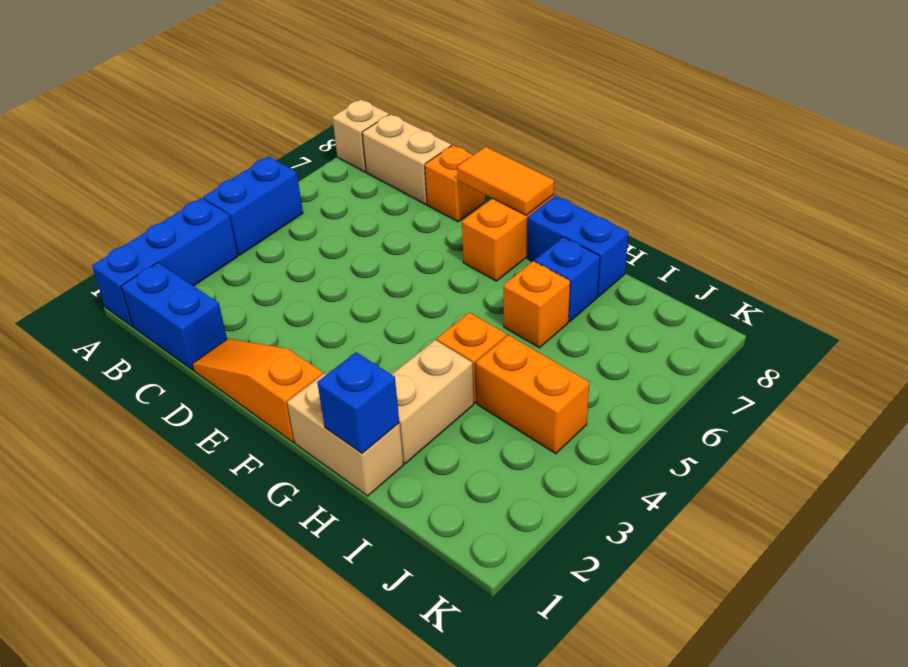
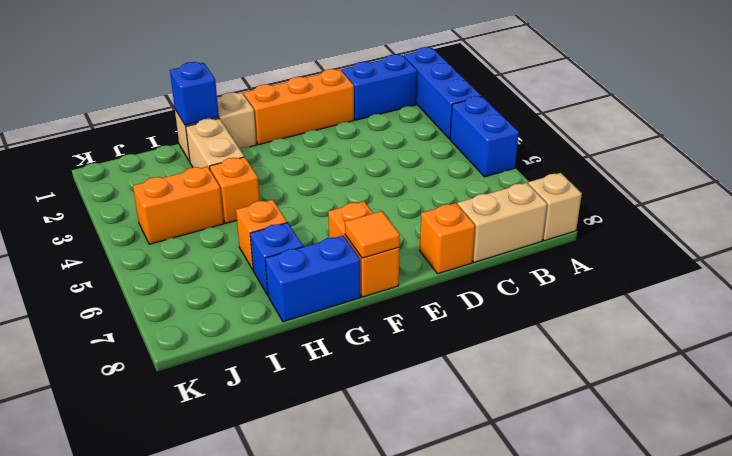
orange 1x3 slope [192,339,323,442] -> orange 1x3 brick [244,69,354,145]
orange 1x2 tile [457,147,554,215] -> orange 1x1 tile [345,211,400,258]

